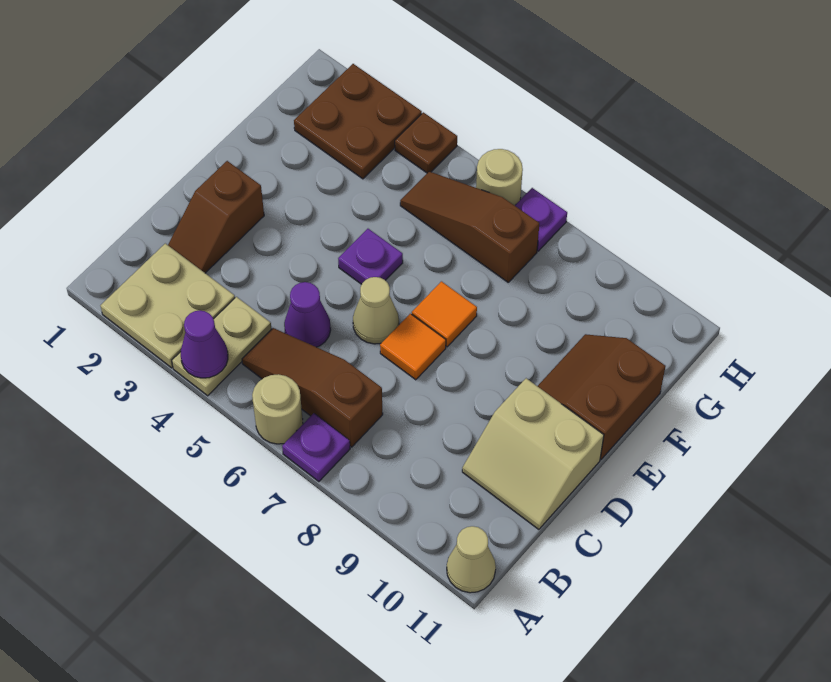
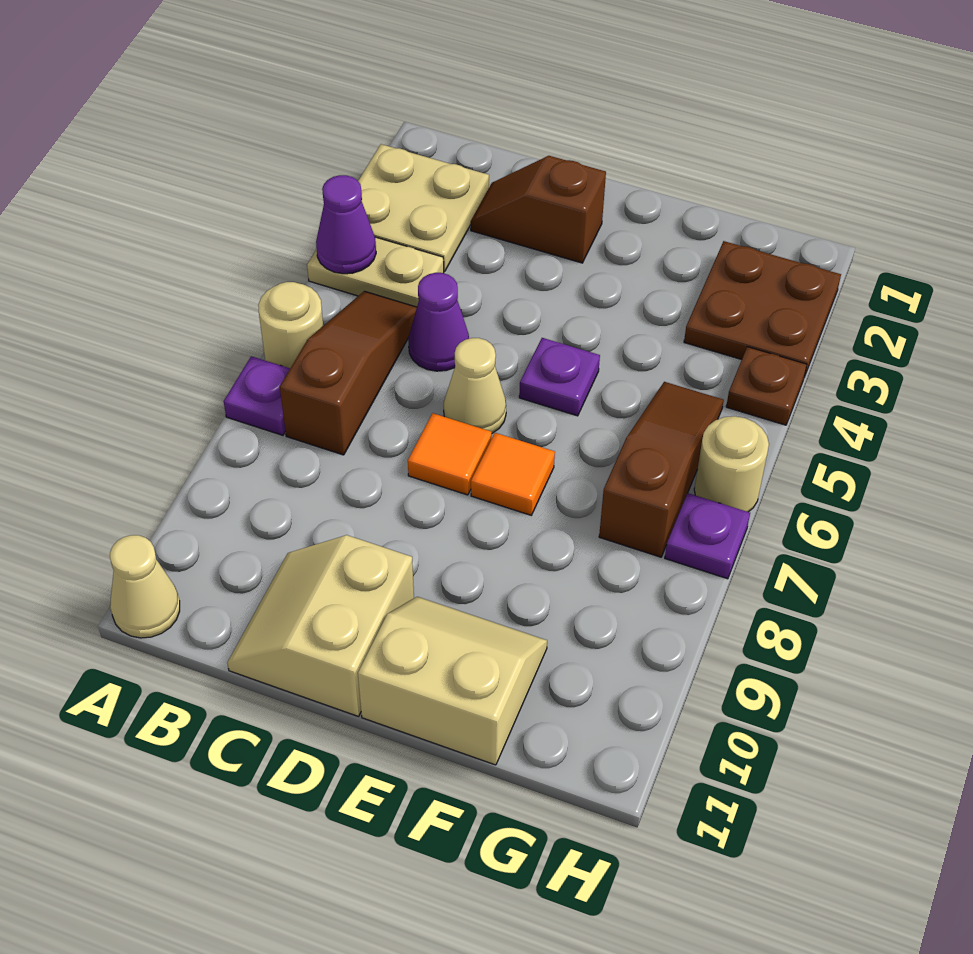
brown 2x2 slope [538,334,666,459] -> tan 2x2 slope [358,597,547,765]

